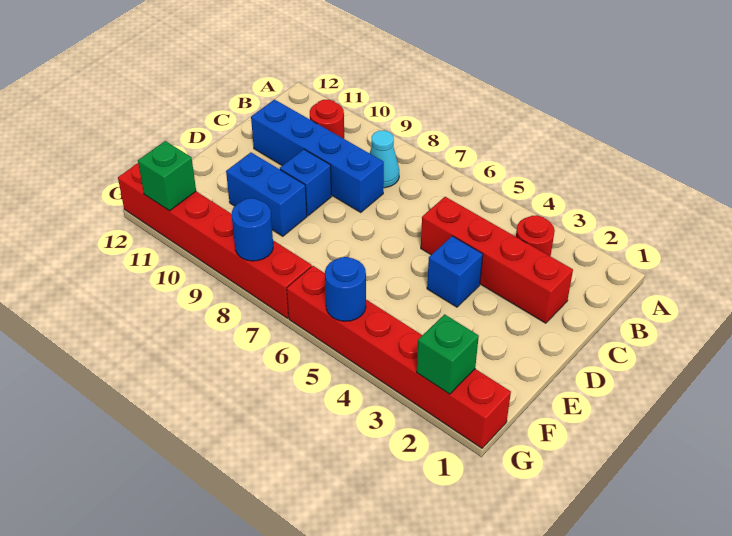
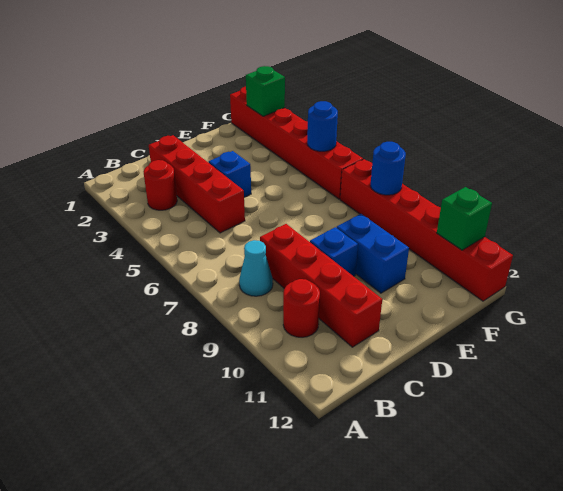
blue 1x4 brick [251,99,384,212] -> red 1x4 brick [260,224,382,347]

